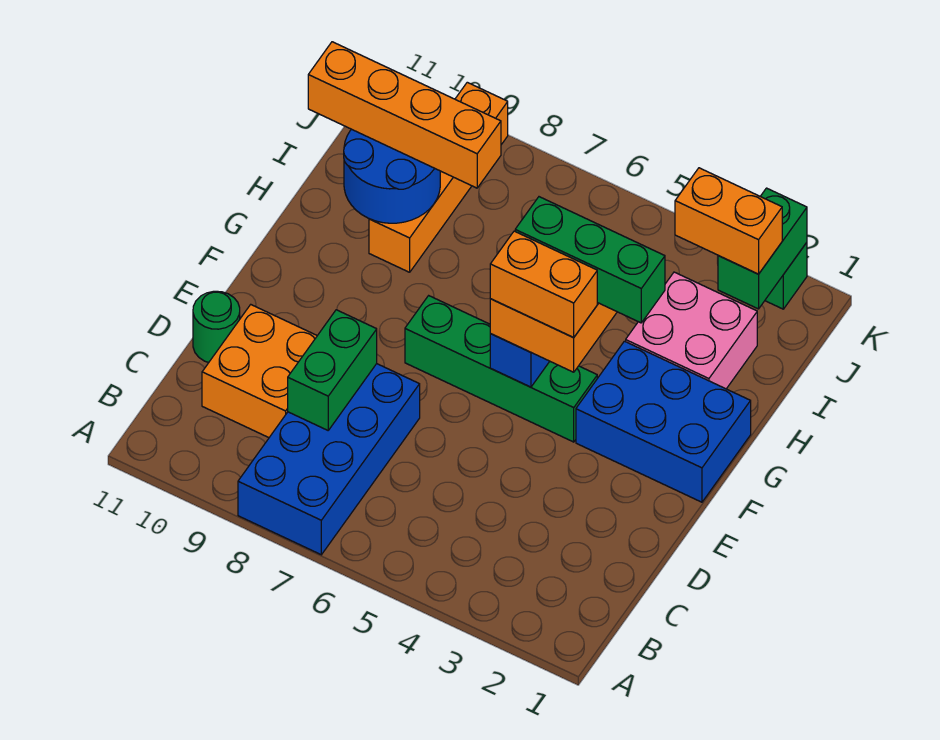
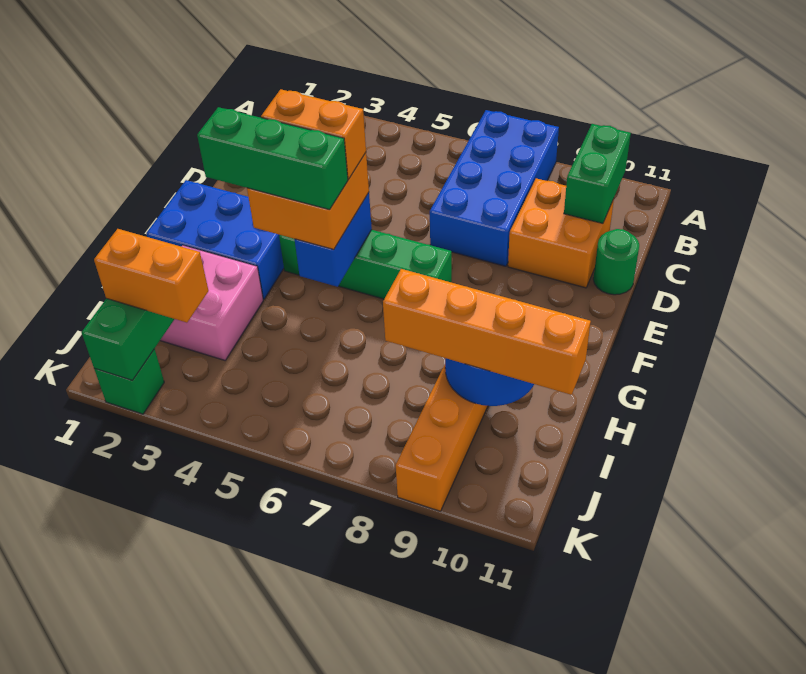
green 1x2 brick [288,310,377,430] -> green 1x2 brick moved to [564,124,631,223]

